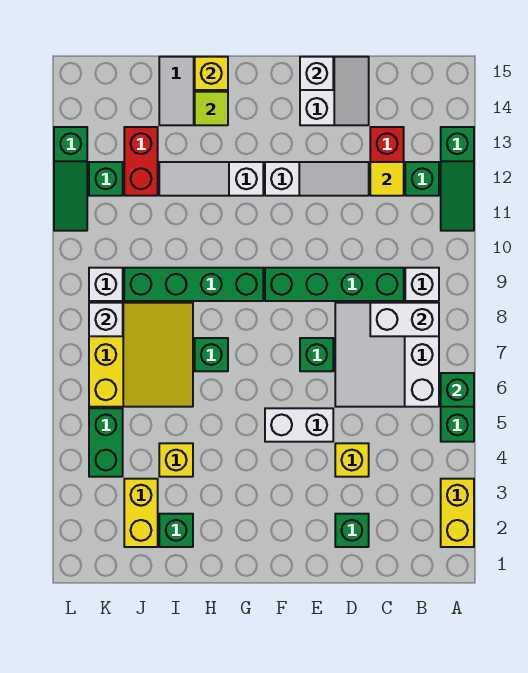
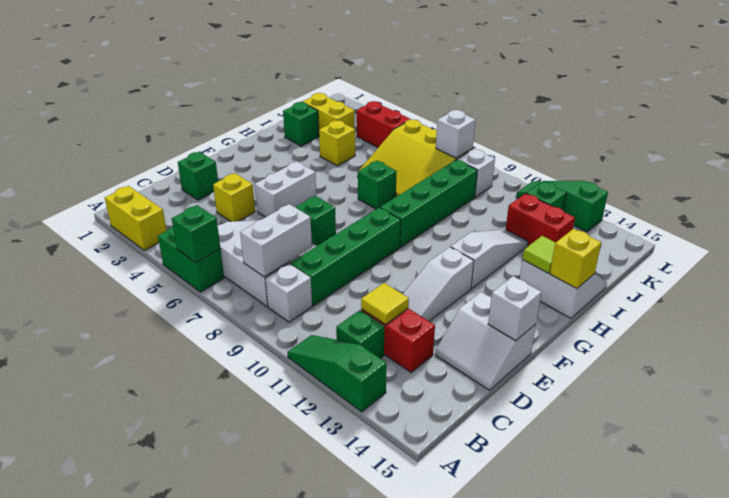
green 1x2 brick [89,408,123,477] -> red 1x2 brick [356,101,411,147]

